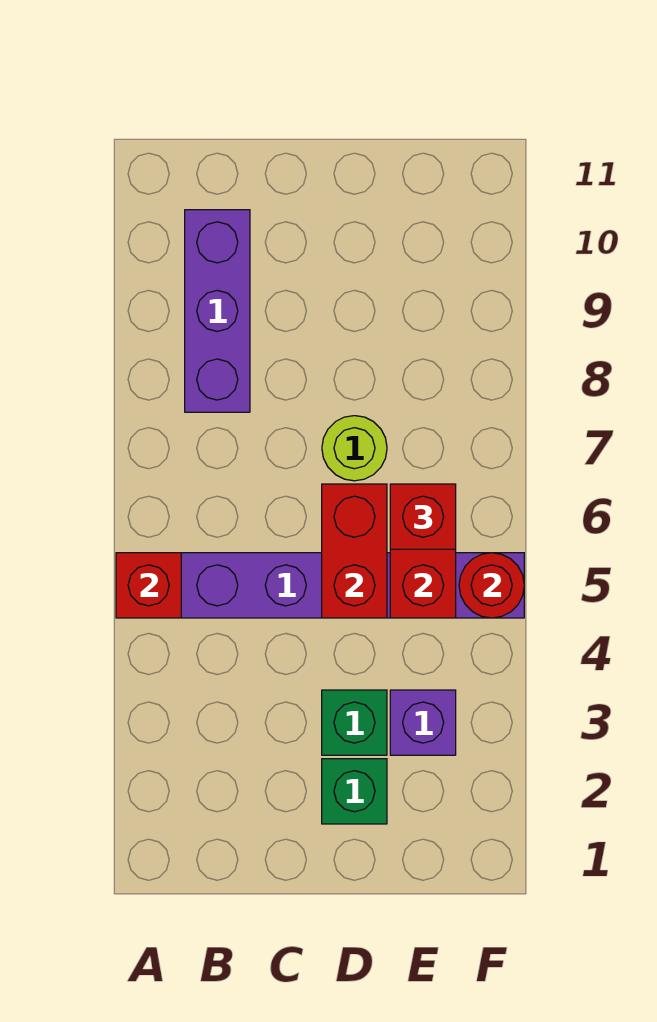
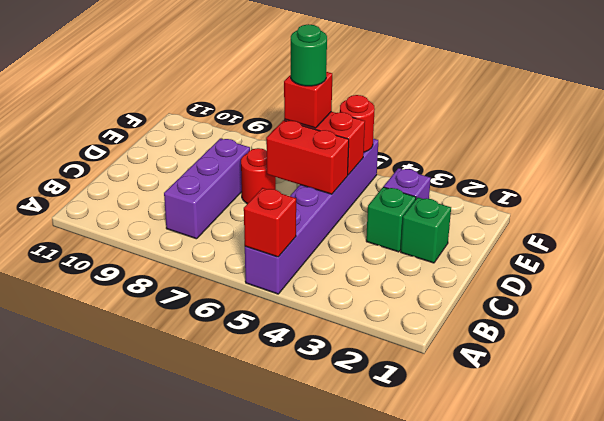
purple 1x3 brick [185,210,250,412] -> purple 1x3 brick turned to [164,138,250,239]
lime 1x1 round brick [322,416,387,481] -> red 1x1 round brick [241,148,276,204]
none -> green 1x1 round brick [291,24,327,86]

